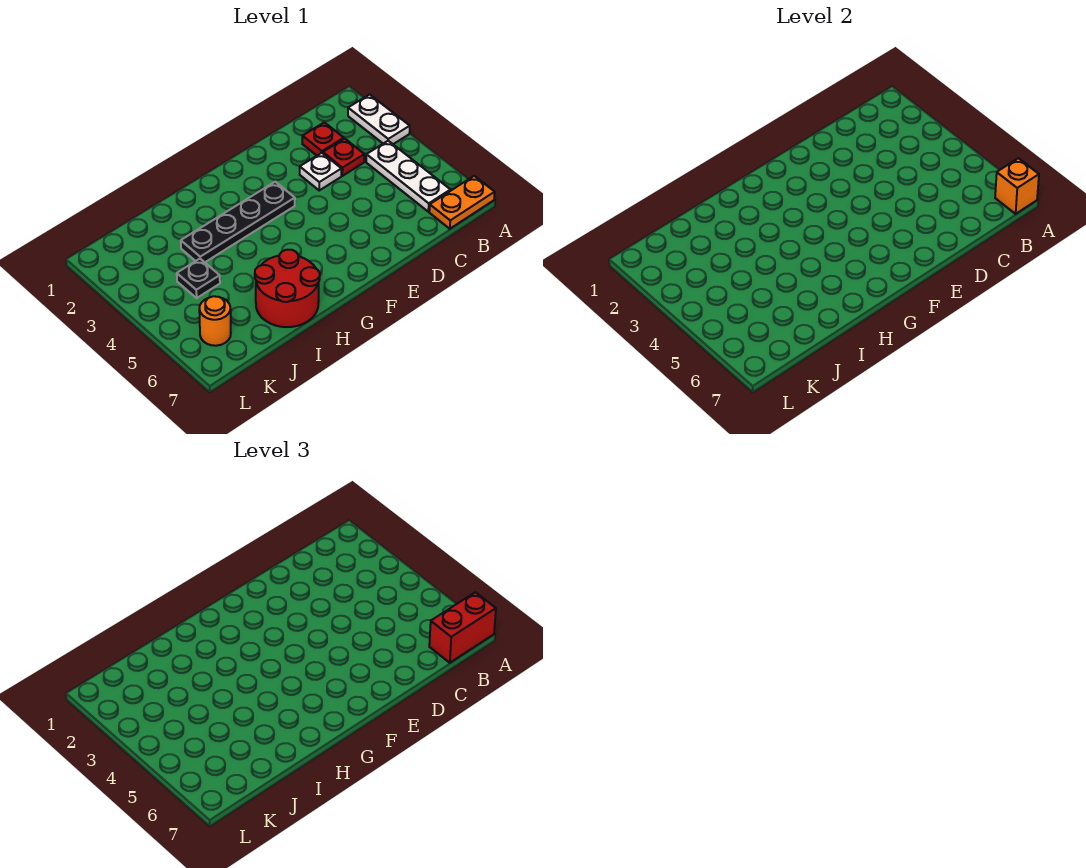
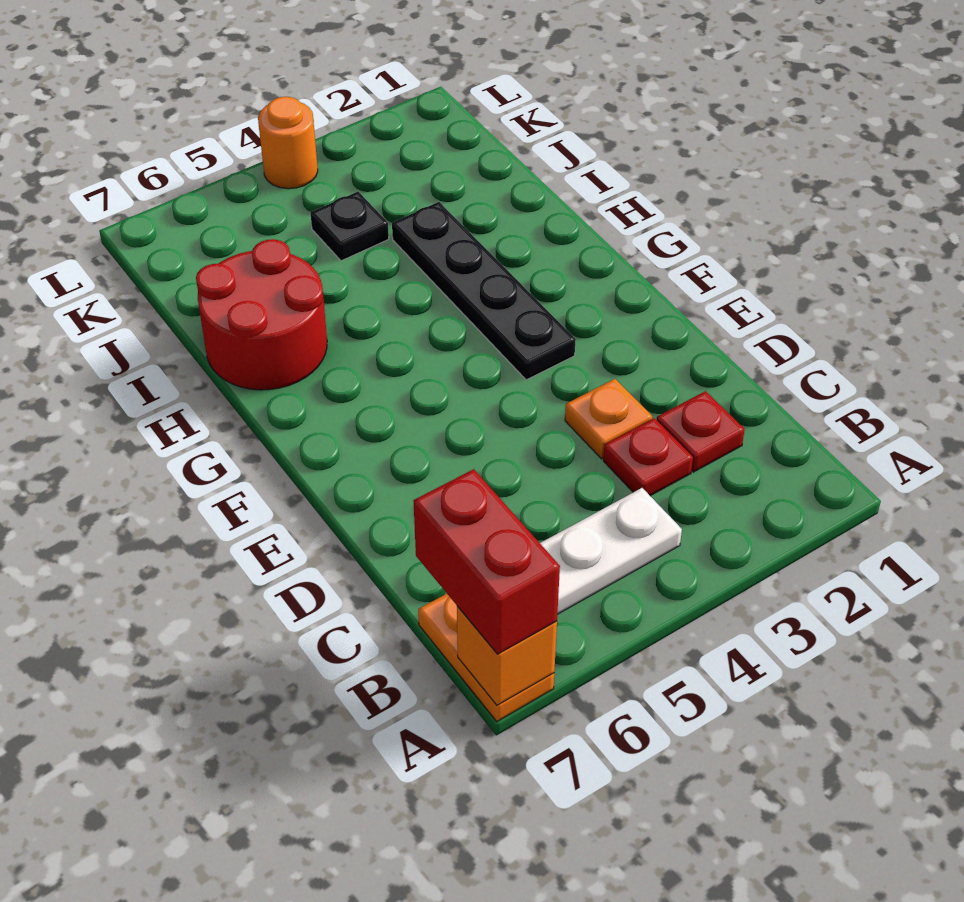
white 1x2 plate [348,95,410,144] -> none
white 1x1 plate [300,153,341,190] -> orange 1x1 plate [565,379,652,459]
orange 1x1 round brick [199,296,231,346] -> orange 1x1 round brick moved to [258,97,318,189]

